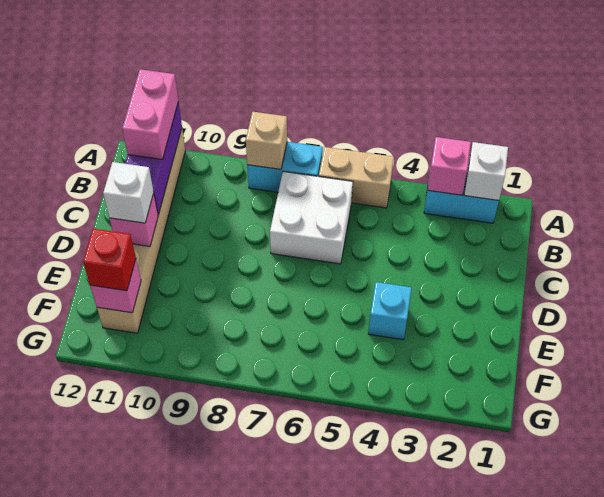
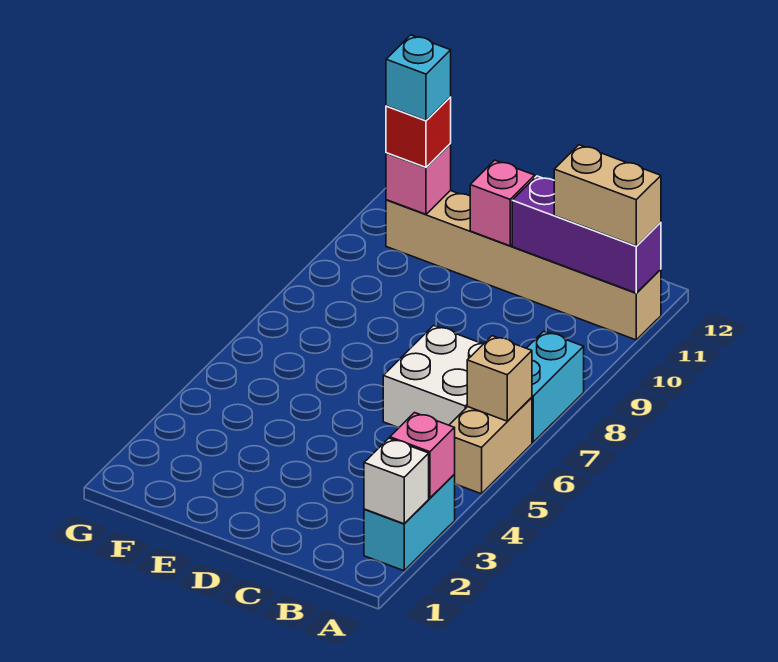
tan 1x1 brick [246,112,287,169] -> tan 1x1 brick moved to [467,336,532,421]
pink 1x2 brick [122,69,178,160] -> tan 1x2 brick [554,145,661,246]
white 1x1 brick [103,162,154,223] -> none
cyan 1x1 brick [368,282,412,340] -> cyan 1x1 brick moved to [386,35,451,120]

